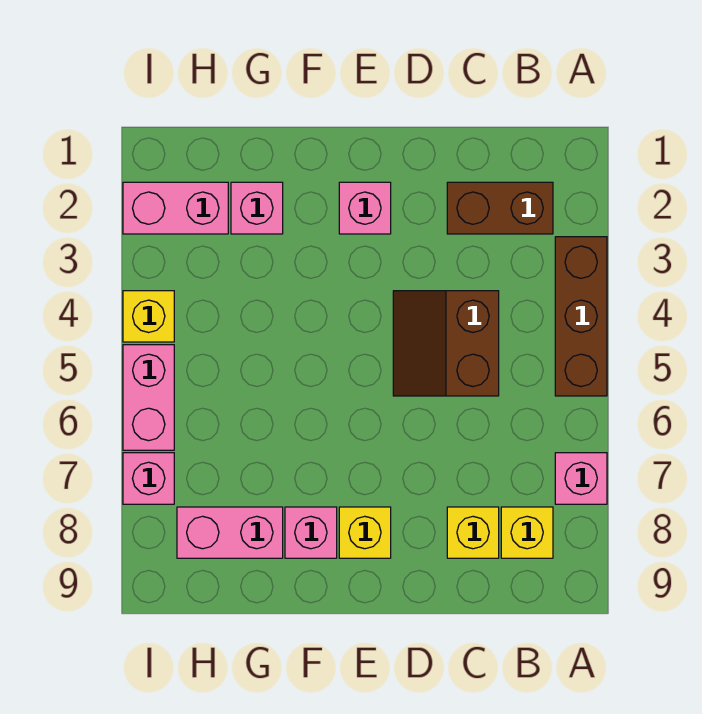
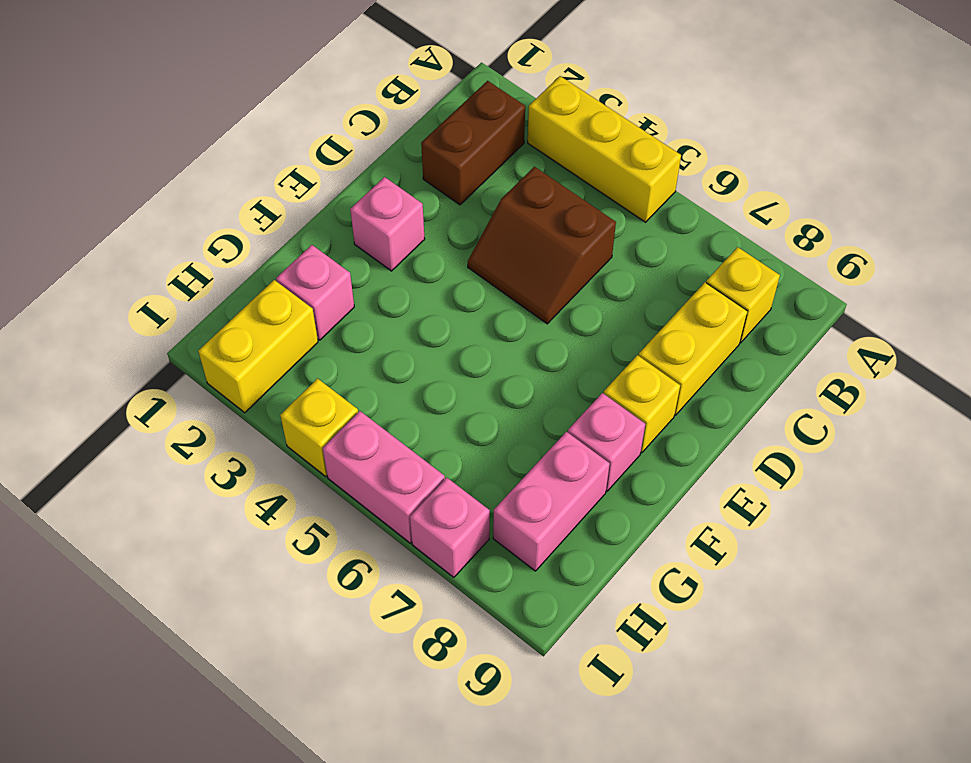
brown 1x3 brick [555,237,607,396] -> yellow 1x3 brick [528,76,681,222]
pink 1x1 brick [555,453,607,504] -> none
yellow 1x1 brick [447,507,499,558] -> yellow 1x2 brick [639,282,747,415]
pink 1x2 brick [123,182,228,234] -> yellow 1x2 brick [198,280,318,413]

